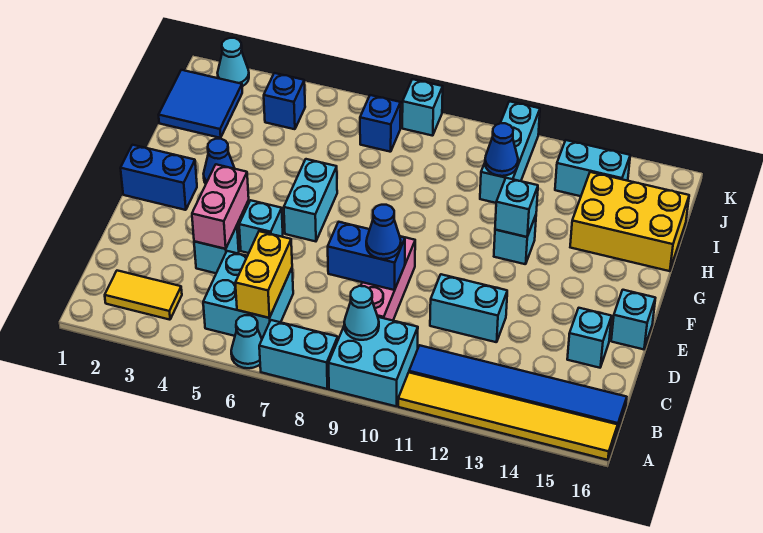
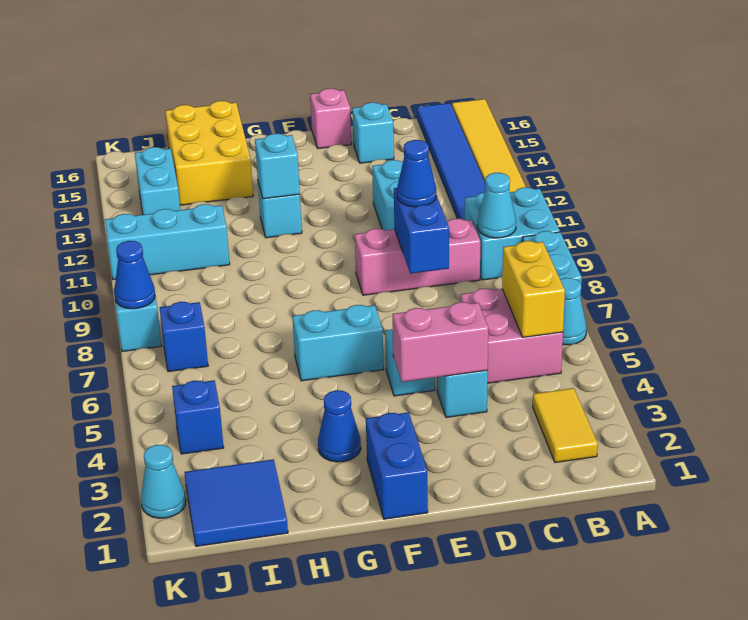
cyan 2x2 brick [203,251,293,338] -> pink 2x2 brick [461,289,563,383]
yellow 1x2 brick [235,231,292,318] -> yellow 1x2 brick turned to [502,241,565,337]
cyan 1x1 brick [611,290,655,349] -> pink 1x1 brick [310,89,351,149]
blue 1x1 cone [485,123,518,176] -> blue 1x1 cone moved to [114,241,155,309]

